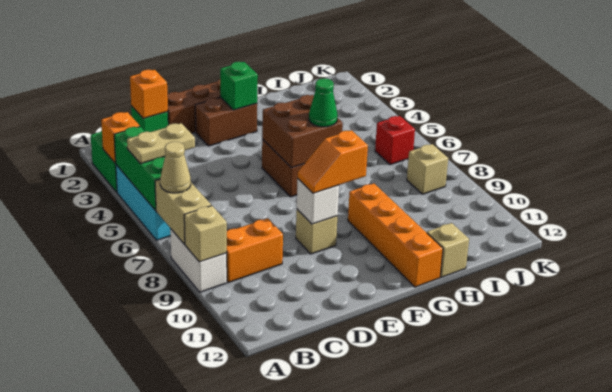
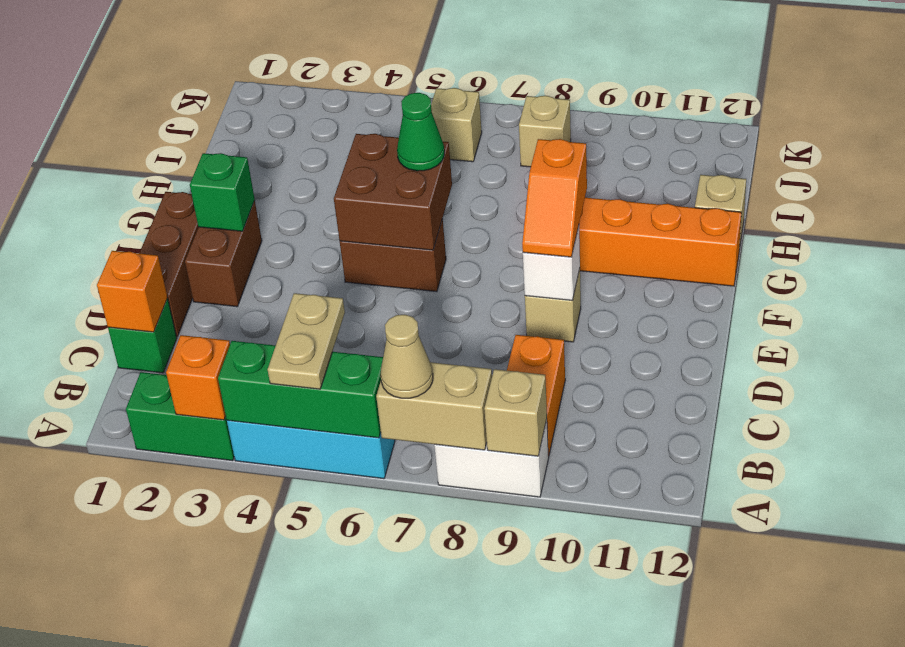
red 1x1 brick [375,116,415,165] -> tan 1x1 brick [431,88,482,162]

